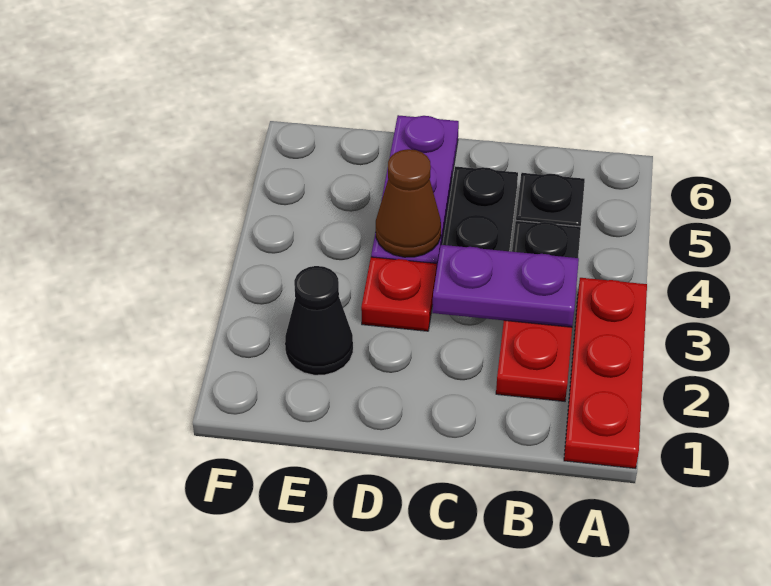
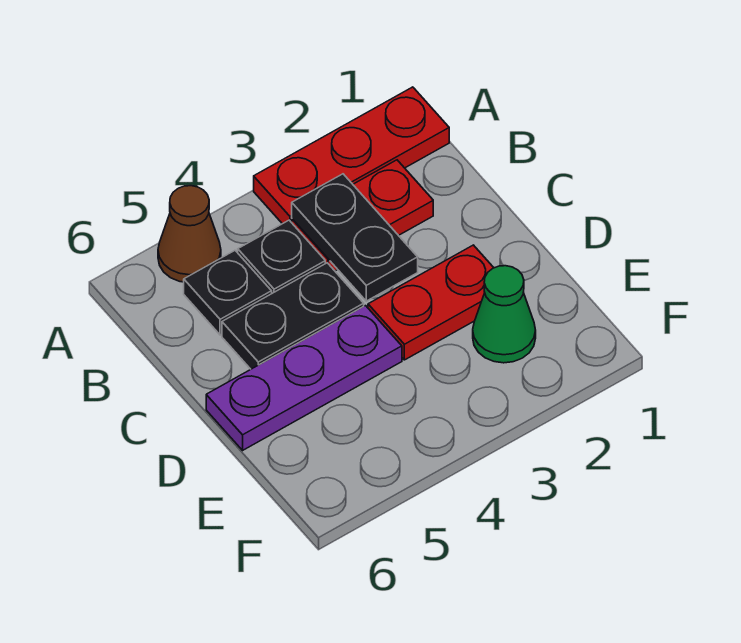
purple 1x2 plate [432,245,579,327] -> black 1x2 plate [292,174,418,301]
red 1x1 plate [361,257,437,331] -> red 1x2 plate [368,245,494,360]
brown 1x1 cone [376,149,441,257] -> brown 1x1 cone moved to [158,186,221,282]
black 1x1 cone [285,266,353,375] -> green 1x1 cone [473,266,536,363]

